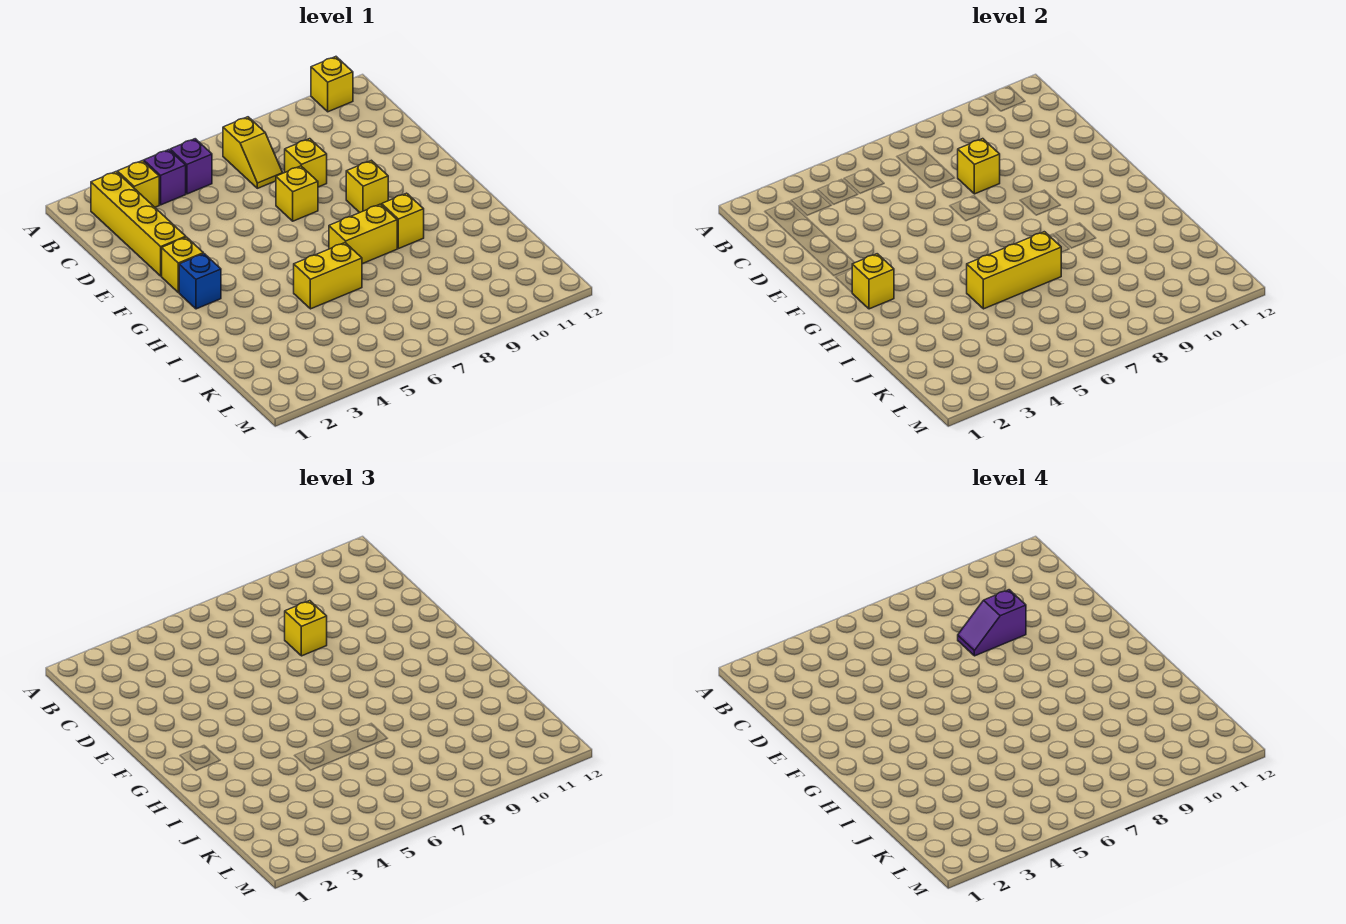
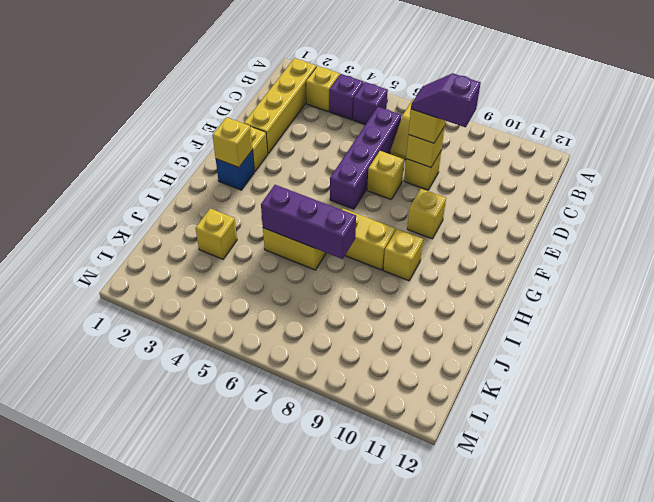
yellow 1x1 brick [311,57,353,112] -> yellow 1x1 brick moved to [196,208,237,259]
none -> purple 1x4 brick [330,107,401,209]
yellow 1x3 brick [967,232,1061,309] -> purple 1x3 brick [261,185,356,259]

